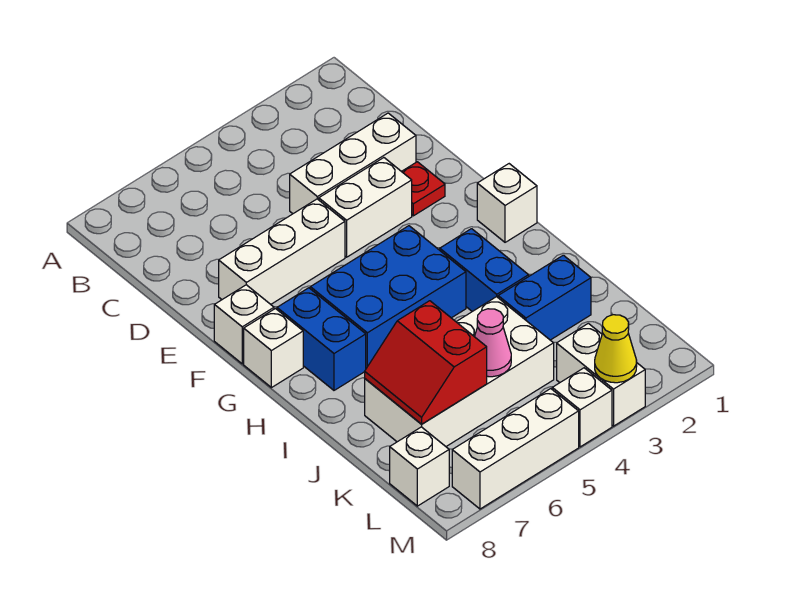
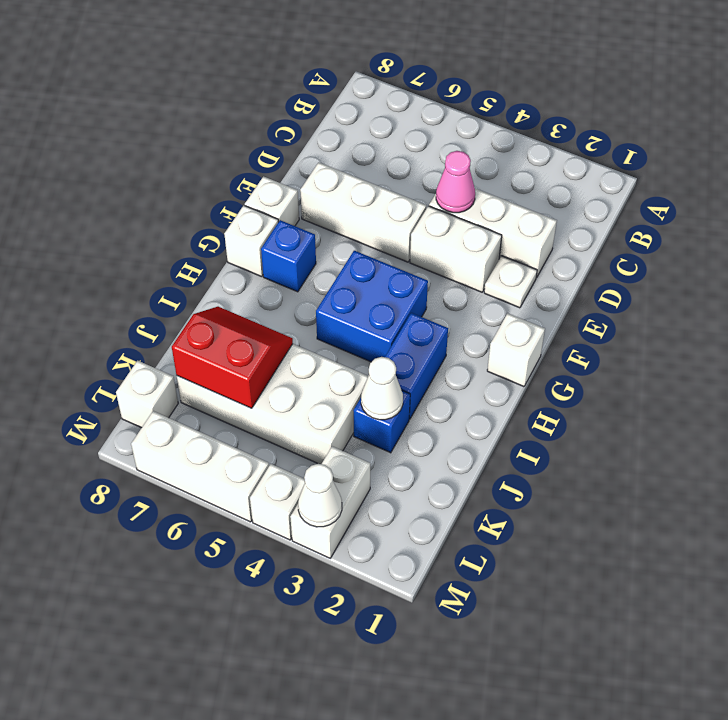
red 1x1 plate [401,162,445,216] -> white 1x1 plate [484,256,537,308]
blue 2x3 brick [310,226,466,368] -> blue 2x2 brick [316,251,428,362]
blue 1x2 brick [277,288,366,390] -> blue 1x1 brick [261,220,316,292]
blue 1x2 brick [498,255,591,340] -> blue 1x1 brick [353,391,410,453]
none -> white 1x1 cone [361,357,403,420]
red 2x2 slope [365,301,487,424] -> red 2x2 slope turned to [172,307,293,408]
pink 1x1 cone [474,309,511,377] -> pink 1x1 cone moved to [436,151,475,213]
yellow 1x1 cone [595,315,637,383] -> white 1x1 cone [298,464,342,527]

